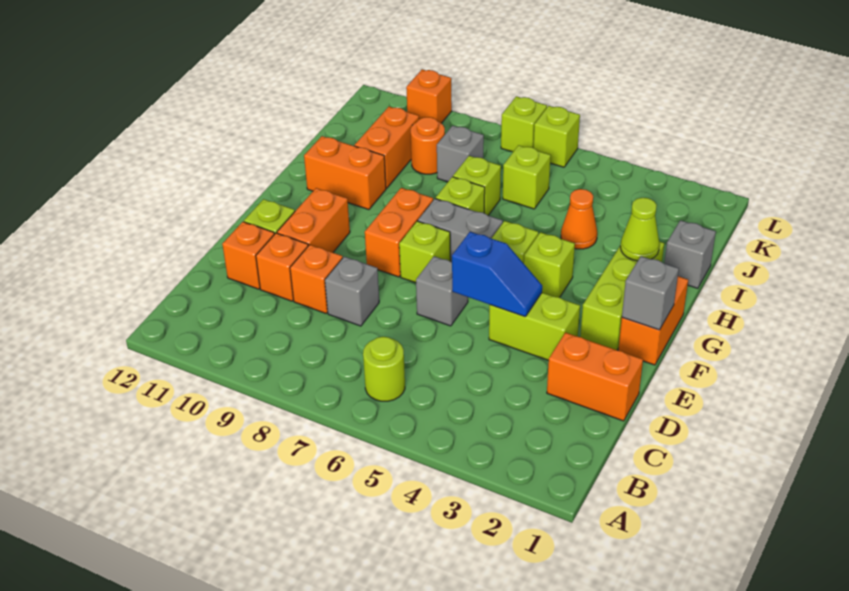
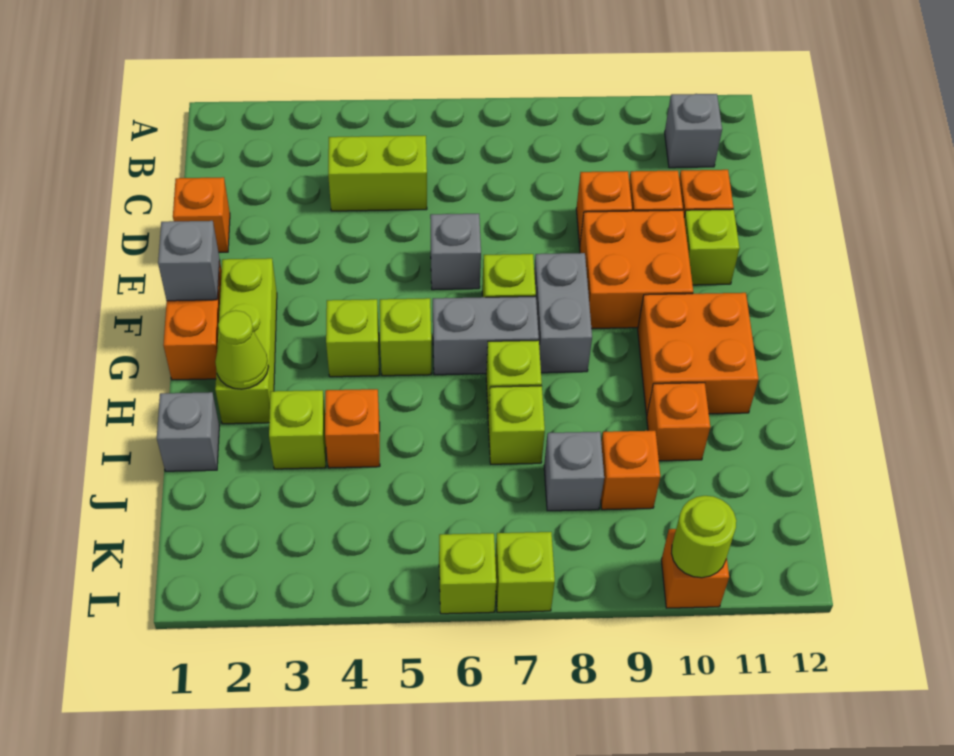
lime 1x1 round brick [363,337,405,401] -> lime 1x1 round brick moved to [671,496,736,578]
orange 1x2 brick [547,333,643,421] -> orange 1x1 brick [173,177,230,252]
grey 1x1 brick [325,257,379,326] -> grey 1x1 brick moved to [665,94,722,168]
lime 1x2 brick [489,293,580,361] -> lime 1x2 brick moved to [328,136,427,211]
blue 1x2 slope [452,232,542,317] -> none
orange 1x2 brick [277,188,350,252] -> orange 2x2 brick [580,210,693,329]
orange 1x2 brick [365,188,433,277] -> grey 1x2 brick [534,253,592,373]
orange 1x2 brick [304,136,386,210] -> orange 2x2 brick [638,293,758,415]
orange 1x1 cone [561,189,597,249] -> orange 1x1 brick [325,389,380,468]
orange 1x2 brick [355,107,419,188] -> orange 1x1 brick [647,383,710,461]
lime 1x1 brick [503,145,551,209] -> lime 1x1 brick moved to [269,390,326,469]
orange 1x1 round brick [411,117,445,174] -> orange 1x1 brick [601,431,660,510]

